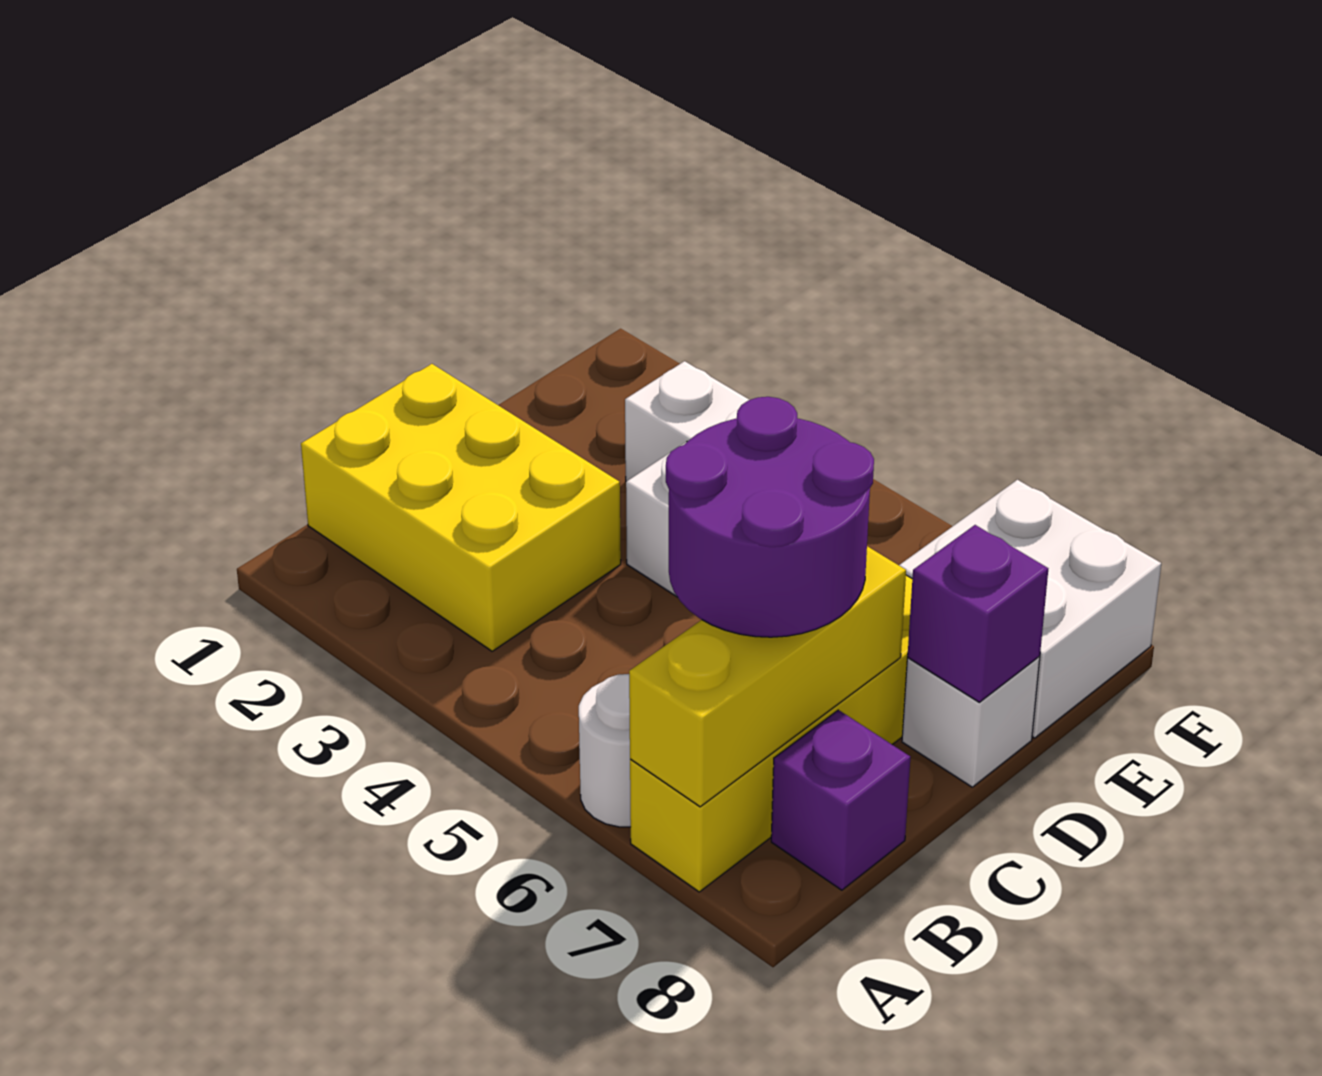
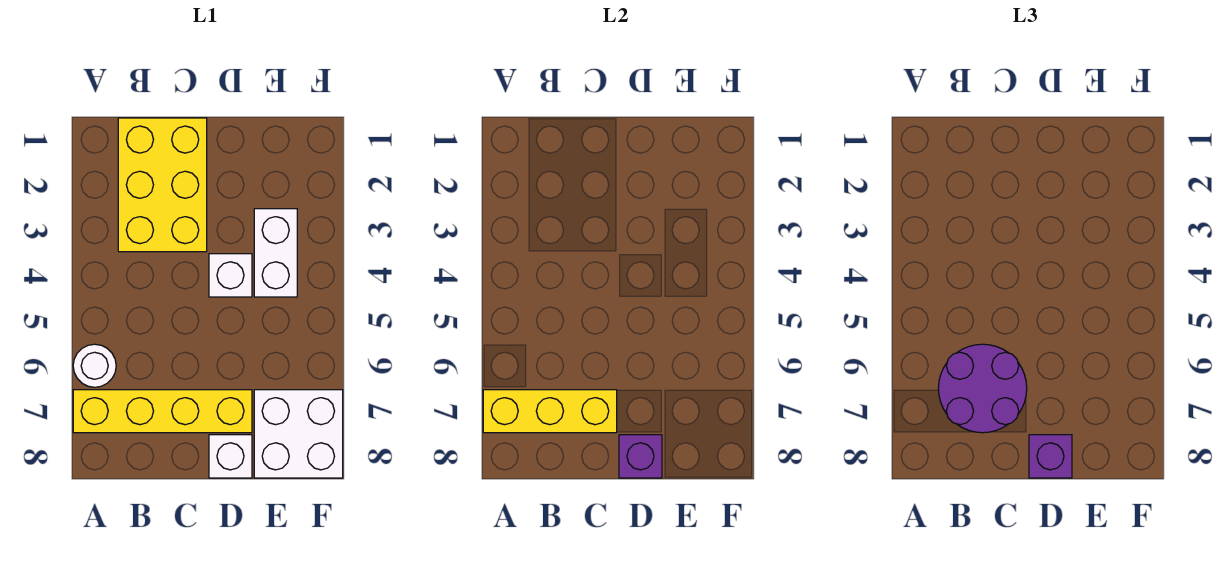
purple 1x1 brick [771,710,910,890] -> purple 1x1 brick moved to [1029,435,1072,478]

